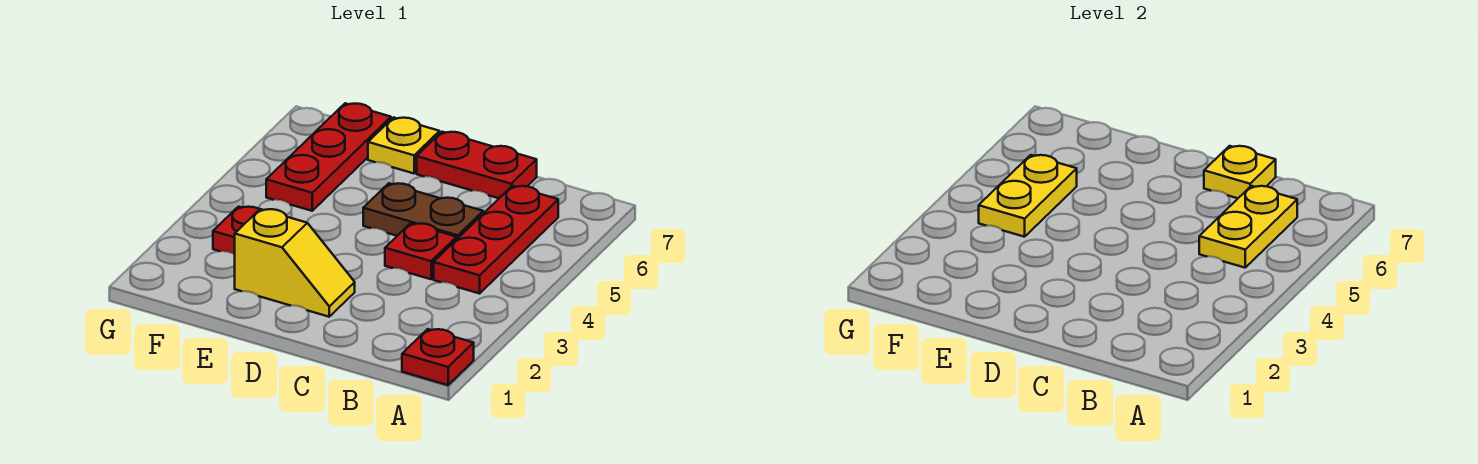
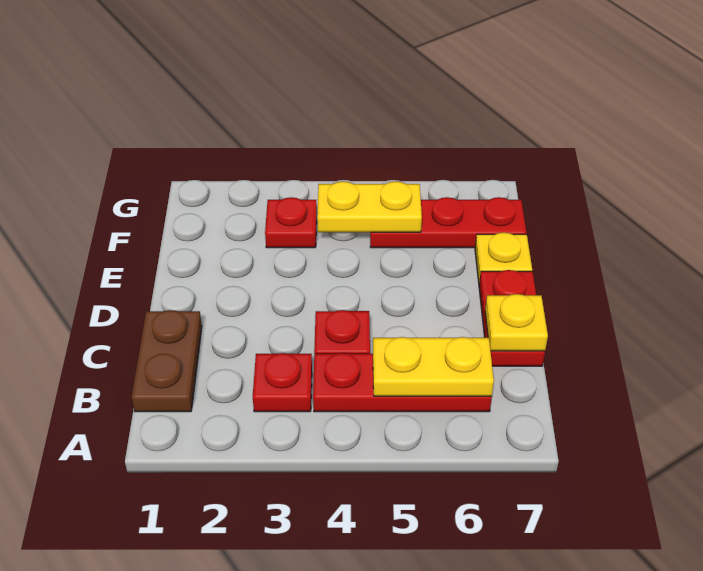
red 1x1 plate [402,329,474,385] -> red 1x1 plate moved to [253,353,312,412]
brown 1x2 plate [363,183,483,239] -> brown 1x2 plate moved to [132,310,202,412]
yellow 1x2 slope [235,209,355,317] -> none

